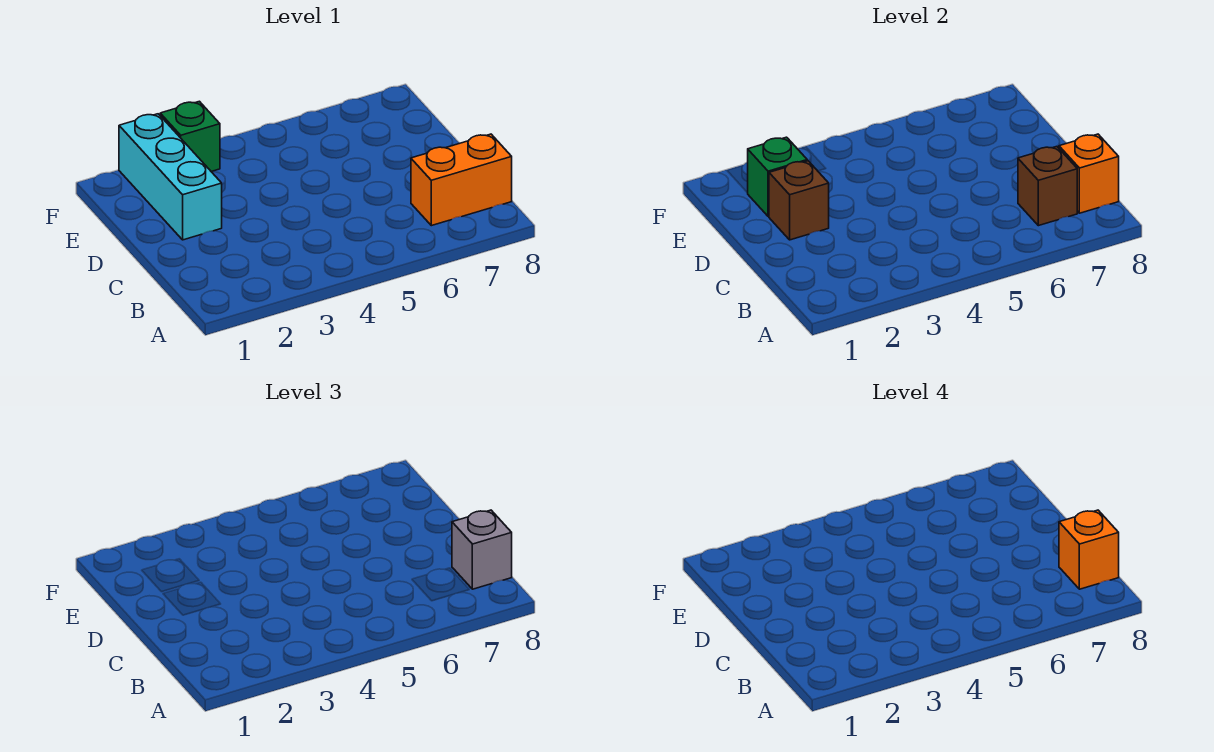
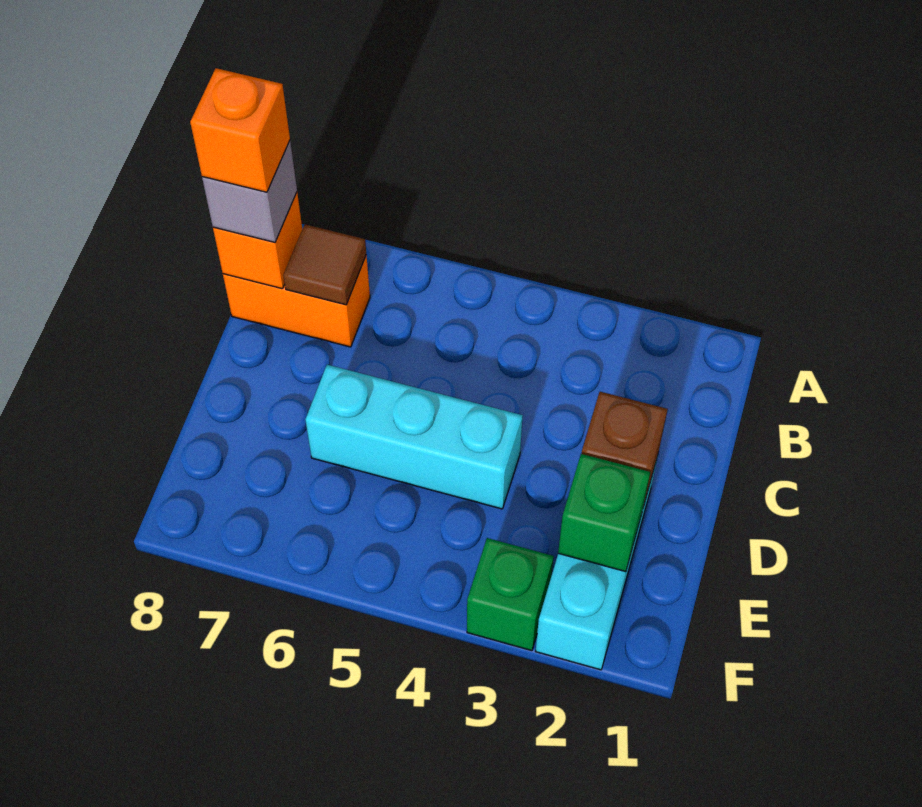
brown 1x1 brick [1018,147,1077,226] -> brown 1x1 tile [283,224,366,305]
none -> cyan 1x3 brick [305,365,523,509]

